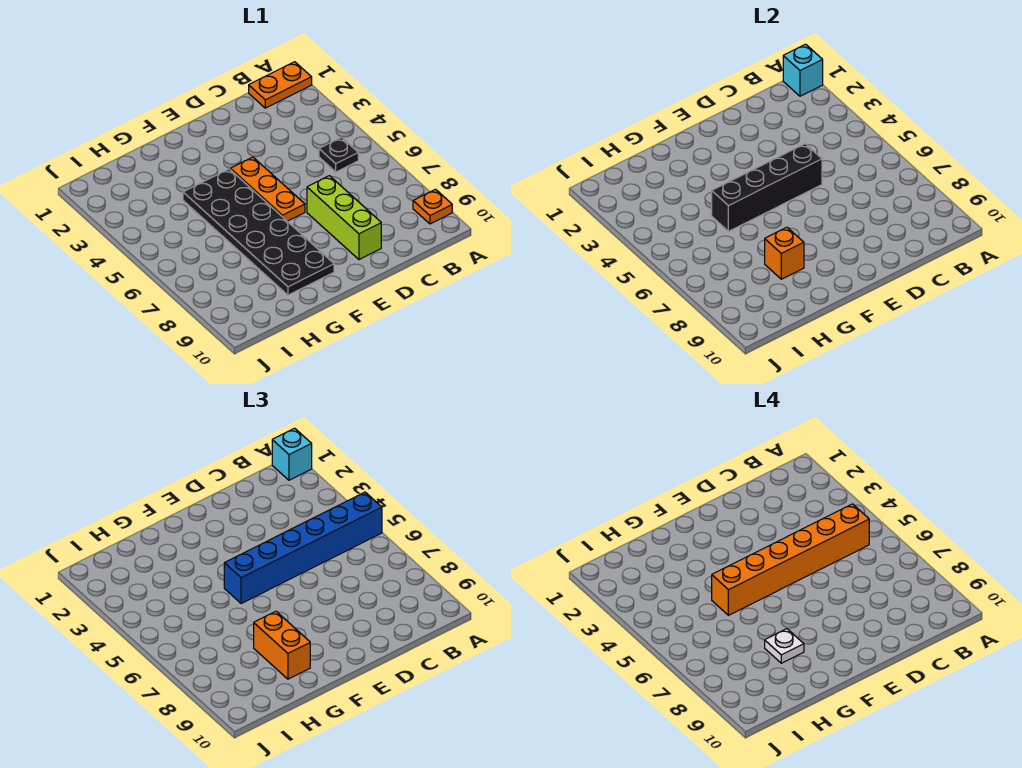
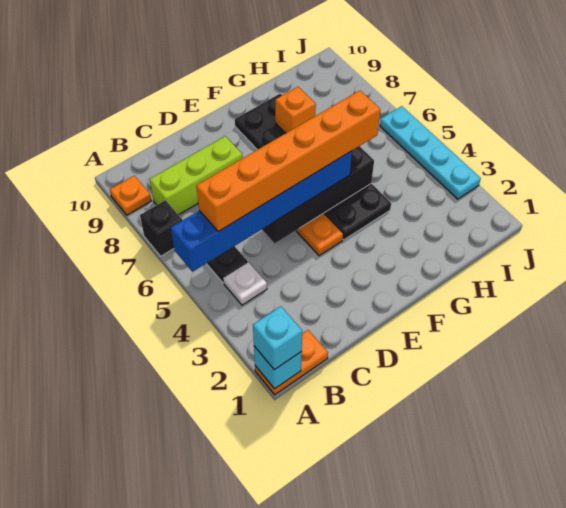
none -> black 1x1 brick [140,200,182,256]
lime 1x3 brick [307,176,381,260] -> lime 1x3 brick turned to [150,136,243,215]
orange 1x2 brick [254,611,310,679] -> none
white 1x1 plate [765,629,804,663] -> white 1x1 plate moved to [223,262,267,305]
none -> cyan 1x4 plate [380,106,481,199]

